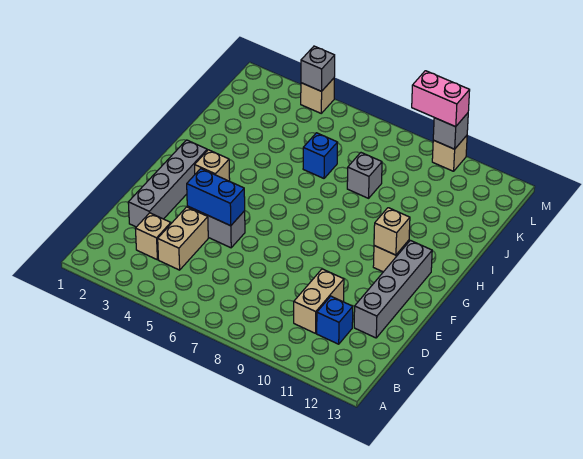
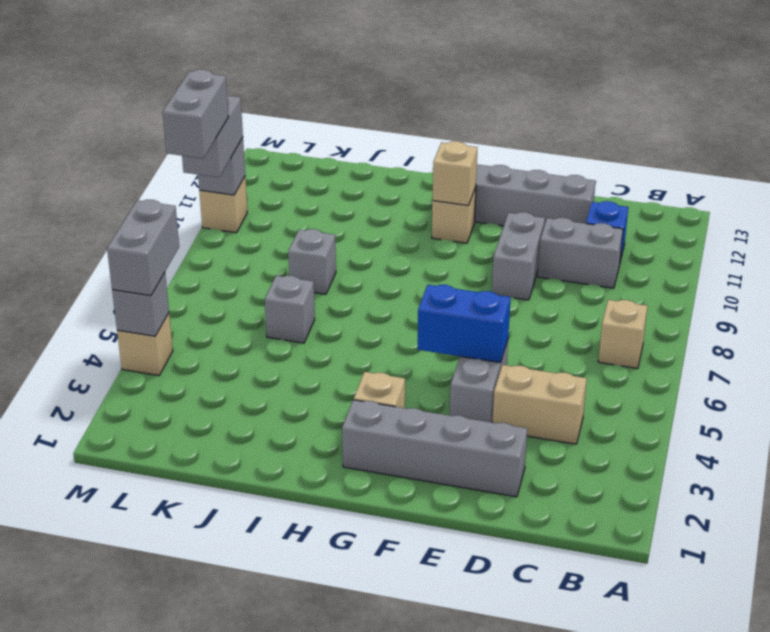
tan 1x1 brick [135,213,171,260] -> tan 1x1 brick moved to [598,300,647,368]
tan 1x2 brick [294,269,344,333] -> grey 1x2 brick [538,218,623,288]
blue 1x2 brick [187,169,245,226] -> blue 1x2 brick turned to [418,285,511,363]
none -> grey 1x2 brick [492,212,545,300]
blue 1x1 brick [303,133,338,178] -> grey 1x1 brick [265,276,315,343]
none -> grey 1x2 brick [107,200,179,296]
none -> grey 1x2 brick [163,70,228,159]
pink 1x2 brick [412,71,470,127] -> grey 1x2 brick [182,95,243,177]

